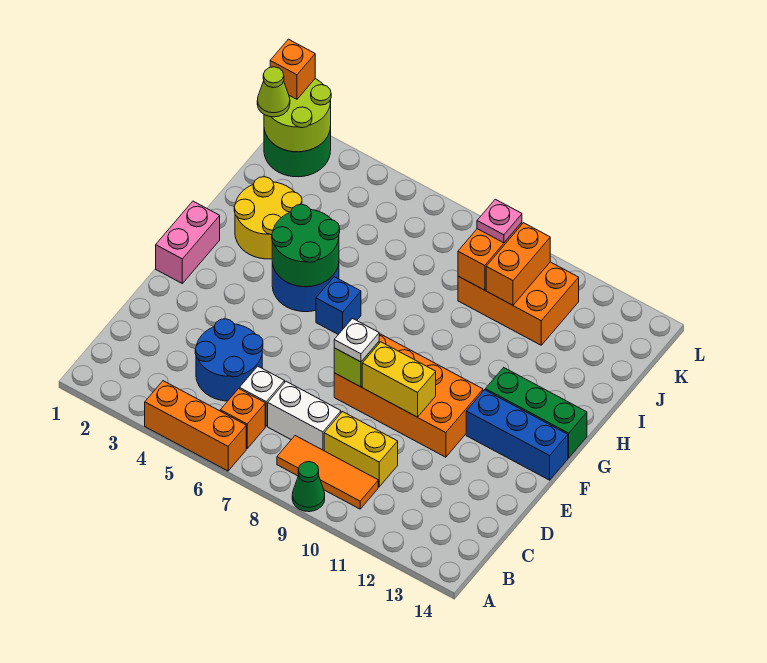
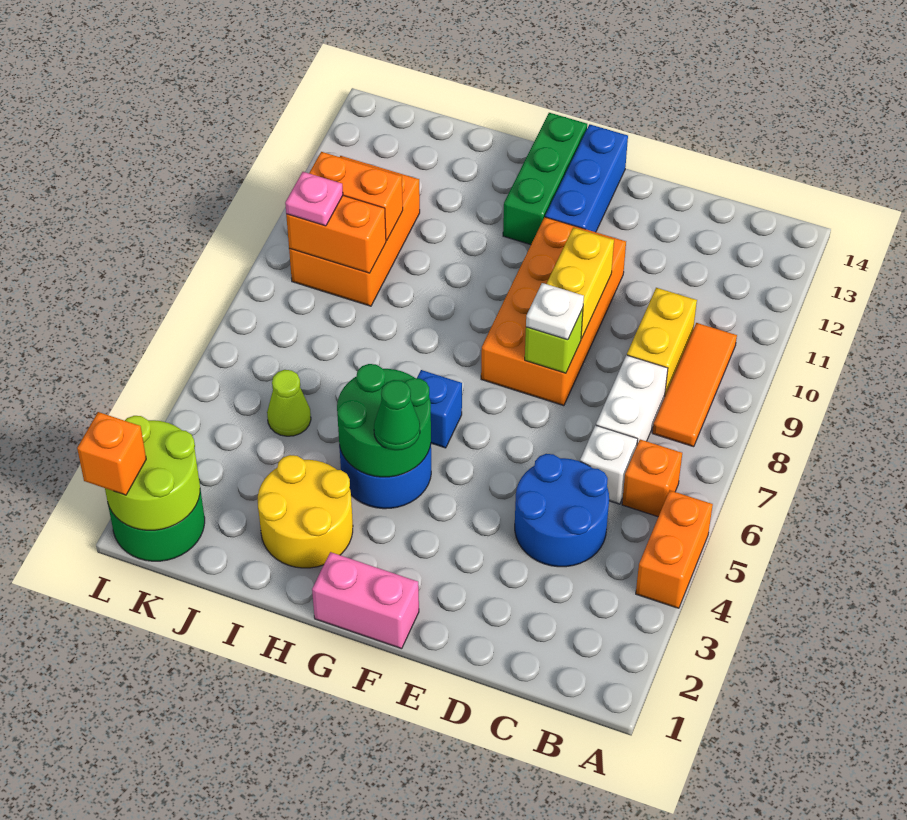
orange 1x3 brick [145,381,246,471] -> orange 1x2 brick [636,490,713,608]
green 1x1 cone [292,462,325,512] -> green 1x1 cone moved to [374,380,420,450]
lime 1x1 cone [257,67,290,117] -> lime 1x1 cone moved to [267,370,311,436]

